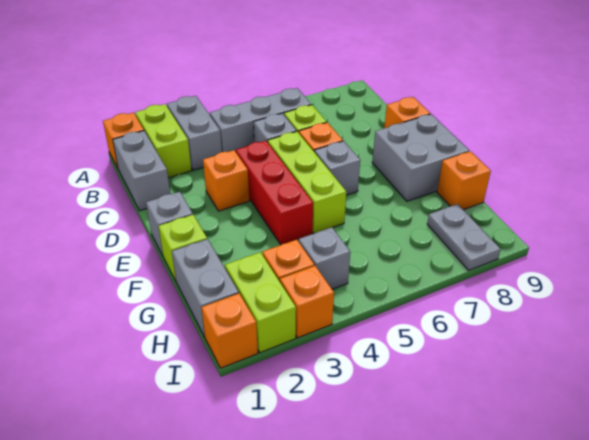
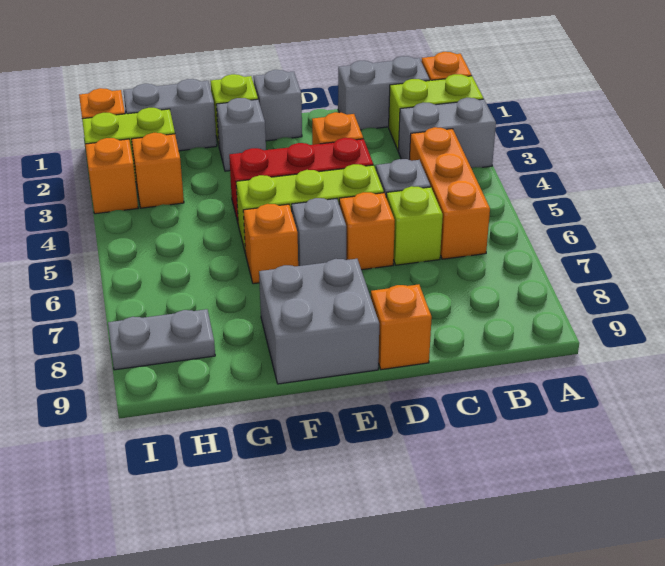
grey 1x3 brick [210,88,311,152] -> orange 1x3 brick [409,127,490,259]
orange 1x1 brick [437,151,491,210] -> orange 1x1 brick moved to [243,204,298,284]
grey 1x1 brick [299,227,350,289] -> grey 1x1 brick moved to [216,98,266,171]

